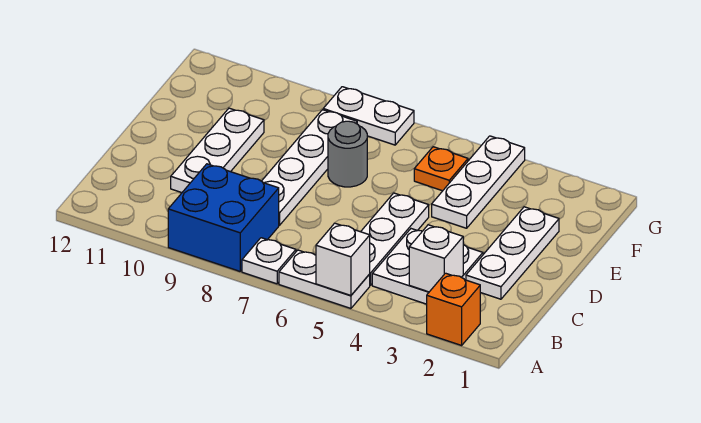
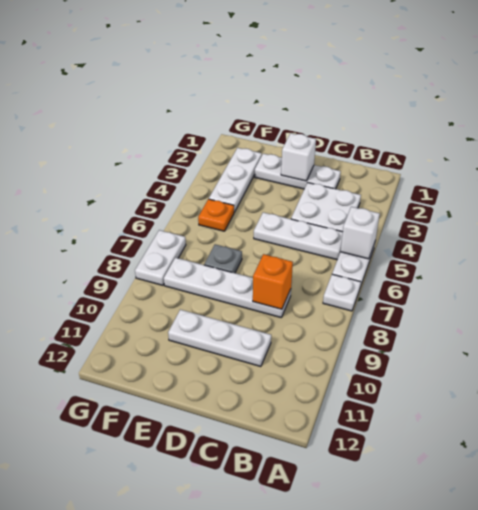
orange 1x1 brick [427,273,480,345] -> orange 1x1 brick moved to [253,254,293,309]
blue 2x2 brick [168,164,279,271] -> none
white 1x1 brick [409,225,463,292] -> white 1x1 brick moved to [281,133,316,181]
white 1x3 plate [432,136,525,228] -> white 1x3 plate turned to [209,148,262,212]
grey 1x1 round brick [328,121,367,187] -> grey 1x1 plate [204,244,242,273]

